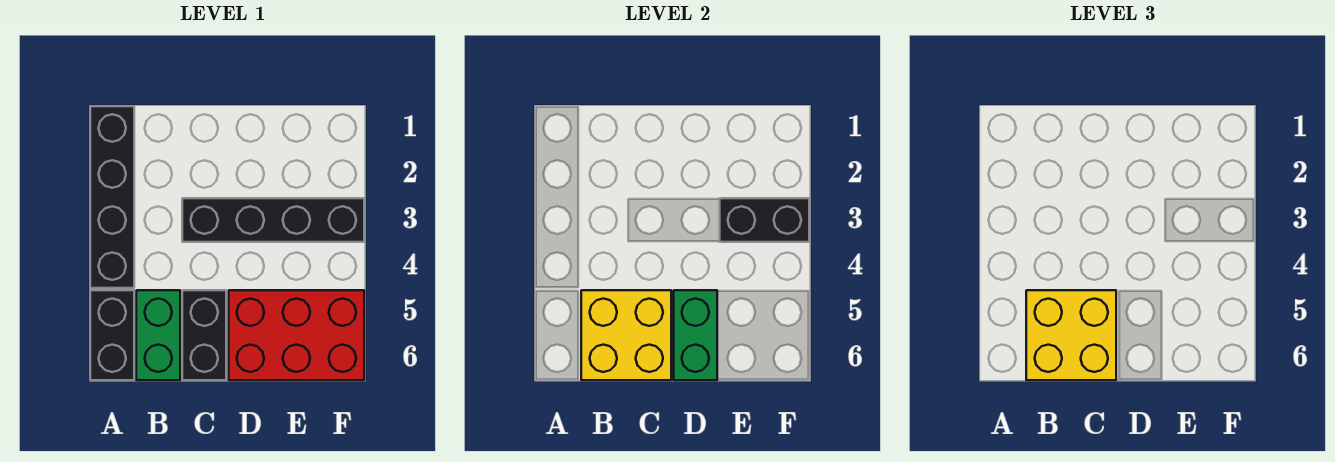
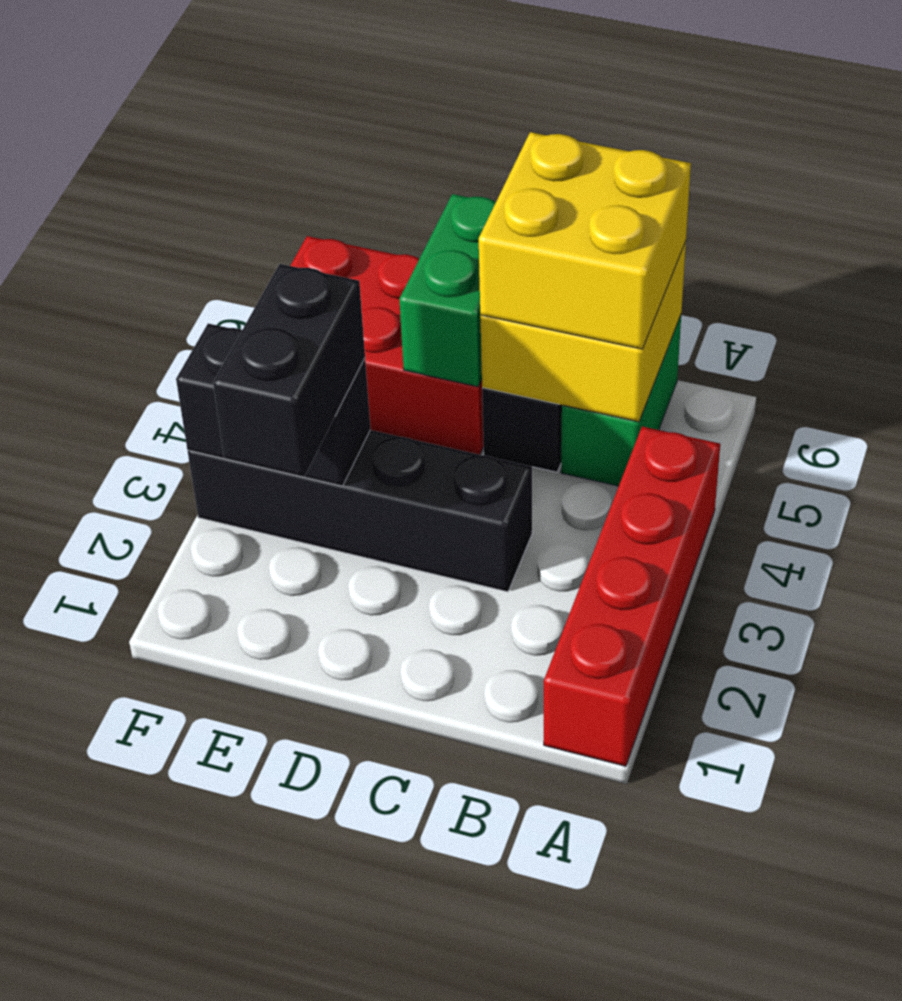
black 1x4 brick [90,106,134,288] -> red 1x4 brick [544,426,720,766]
black 1x2 brick [90,290,134,380] -> black 1x2 brick moved to [213,264,365,477]

